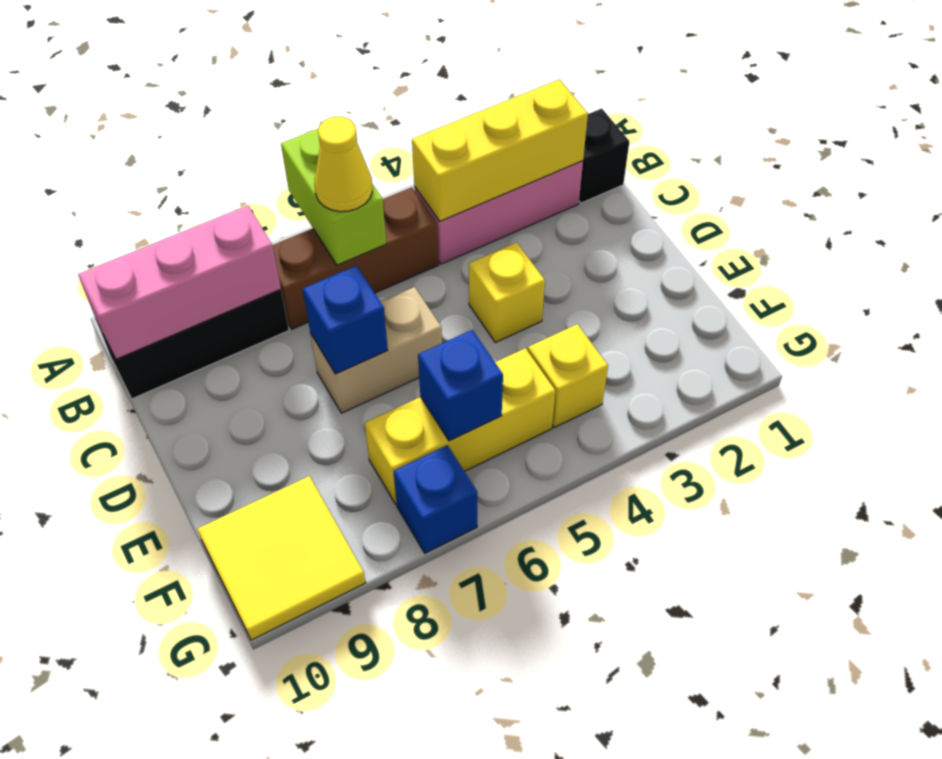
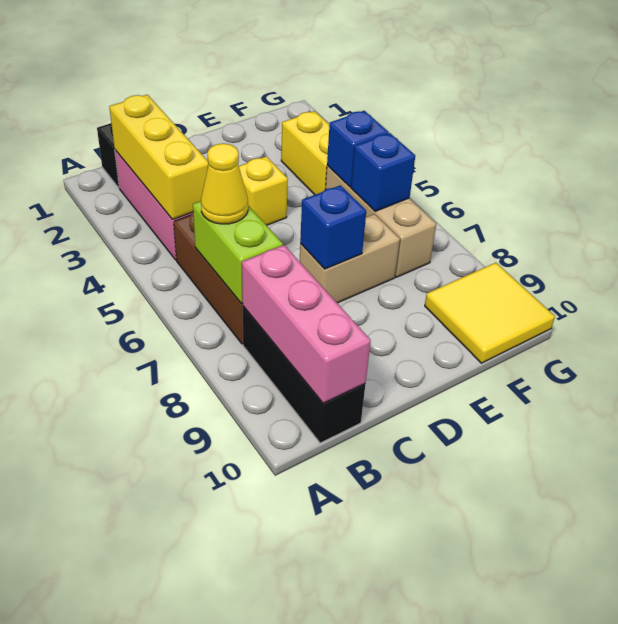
lime 1x2 brick [281,129,386,265] -> lime 1x2 brick turned to [193,201,283,304]
tan 1x2 brick [310,287,442,413] -> tan 1x2 brick turned to [300,214,400,303]
yellow 1x1 brick [528,324,608,428] -> yellow 1x2 brick [281,111,329,195]
yellow 1x3 brick [365,348,555,504] -> tan 1x3 brick [325,165,436,277]
blue 1x1 brick [394,445,477,553] -> blue 1x1 brick moved to [327,111,389,187]

